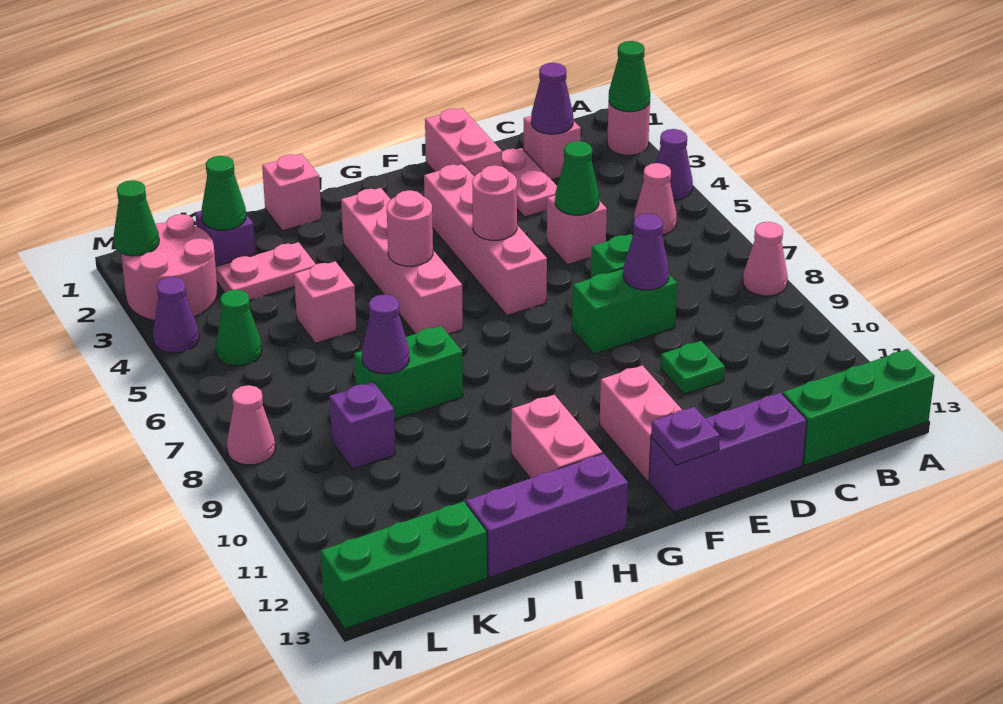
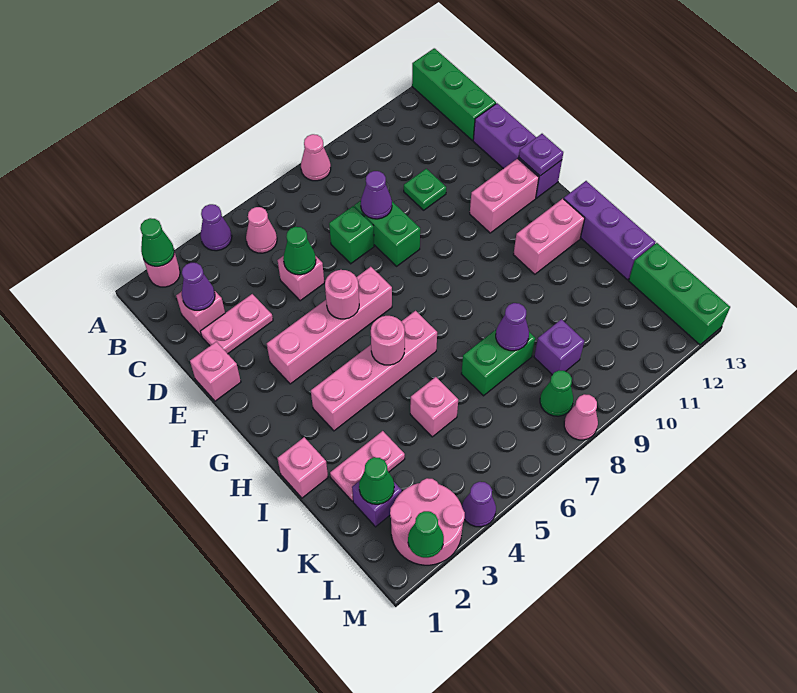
pink 1x2 brick [425,108,502,176] -> pink 1x1 brick [190,342,241,401]
green 1x2 brick [354,326,463,420] -> green 1x2 brick turned to [461,330,535,396]
pink 1x2 plate [216,242,316,300] -> pink 1x2 plate turned to [330,431,405,501]
green 1x1 cone [216,289,262,366] -> green 1x1 cone moved to [540,371,573,416]

